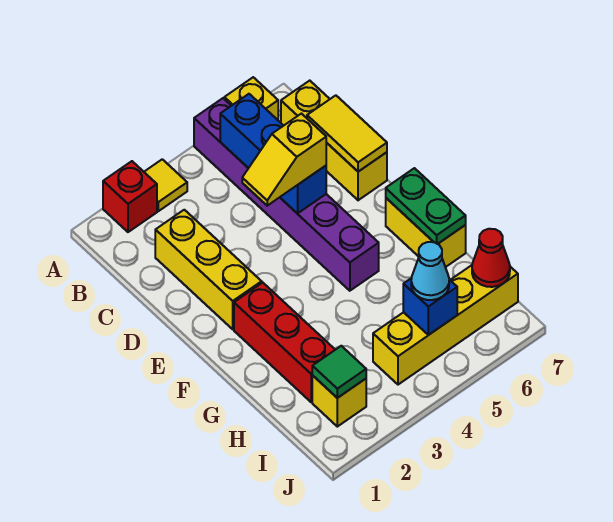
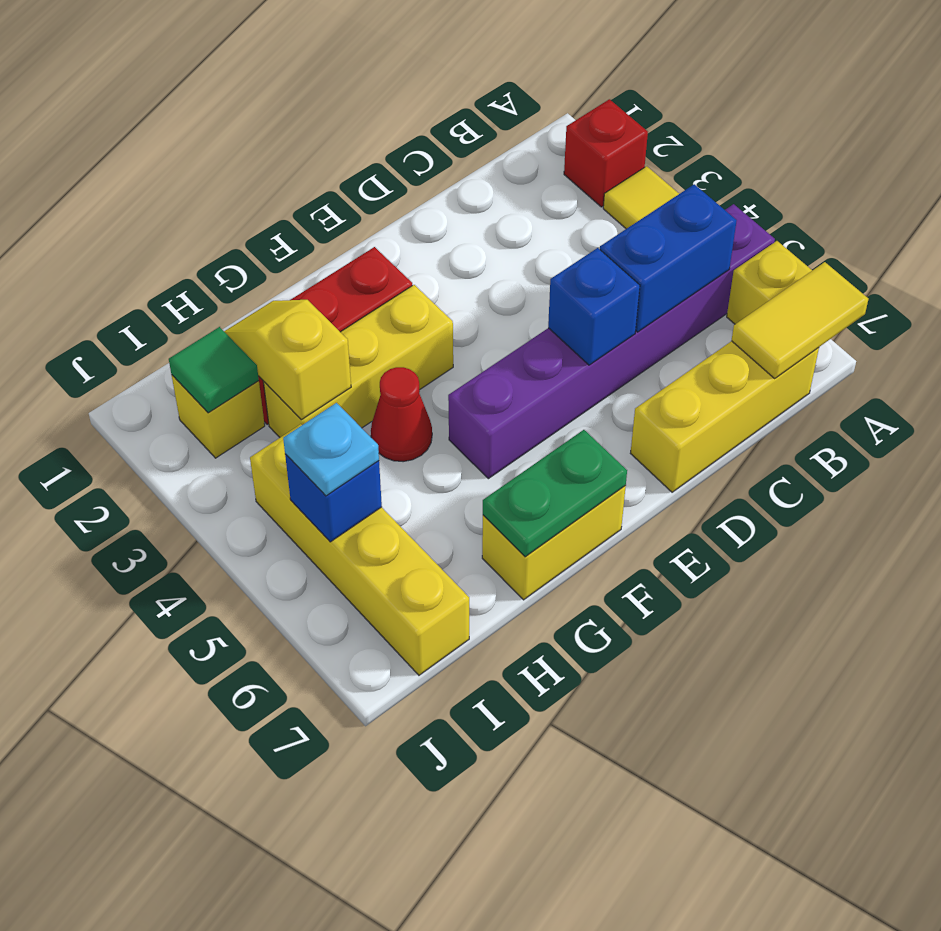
yellow 1x3 brick [155,210,262,329] -> yellow 1x3 brick moved to [264,285,453,437]
yellow 1x2 tile [307,95,387,172] -> yellow 1x2 tile moved to [732,262,868,378]
yellow 1x2 slope [242,114,326,206] -> yellow 1x2 slope moved to [224,300,351,420]
cyan 1x1 cone [411,242,449,300] -> cyan 1x1 plate [283,403,379,496]
red 1x1 cone [472,229,510,287] -> red 1x1 cone moved to [371,367,432,462]

